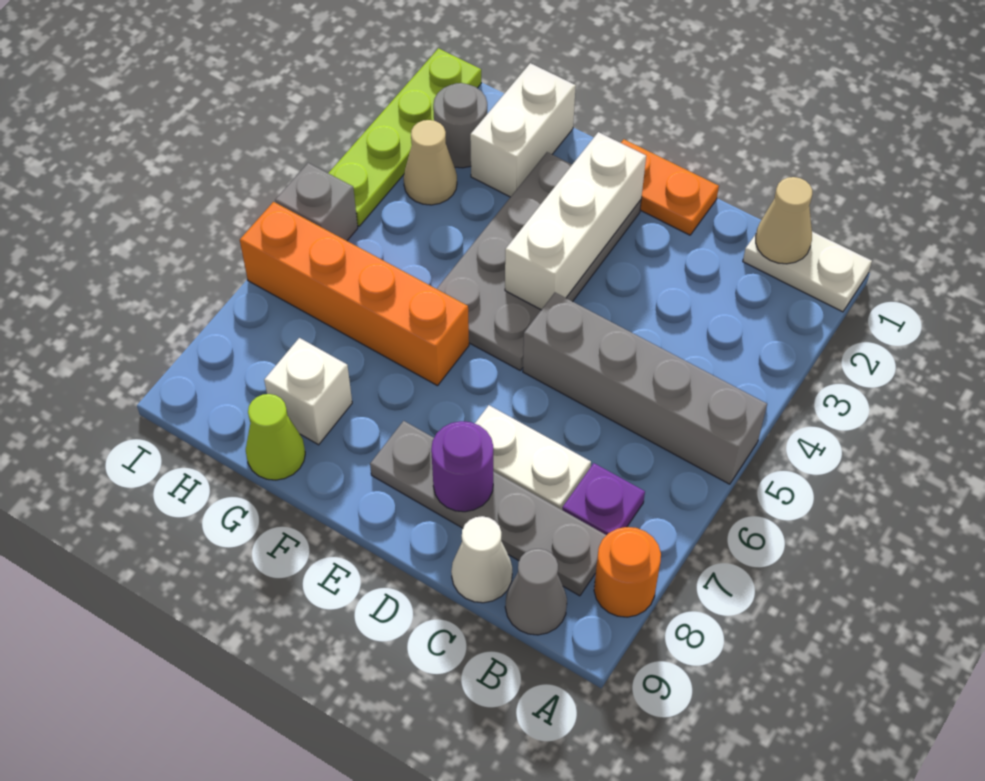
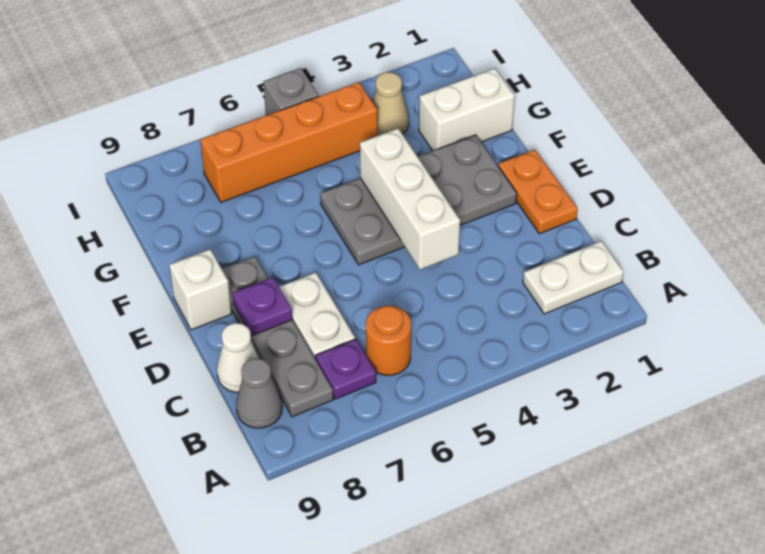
white 1x2 plate [743,232,872,312] -> white 1x2 plate turned to [523,241,624,314]
grey 1x4 brick [523,293,767,484] -> none
orange 1x1 round brick [594,527,661,617] -> orange 1x1 round brick moved to [366,306,411,375]
tan 1x1 cone [756,177,812,264] -> none
purple 1x1 round brick [431,421,493,512] -> purple 1x1 plate [232,277,292,336]
white 1x3 brick [505,132,646,310] -> white 1x3 brick turned to [360,129,460,270]
orange 1x4 brick [240,202,469,386] -> orange 1x4 brick turned to [200,82,378,202]
white 1x1 brick [264,338,352,445] -> white 1x1 brick moved to [169,249,232,330]
lime 1x1 cone [246,394,305,480] -> none
grey 1x1 round brick [433,83,487,168] -> none
lime 1x4 plate [328,48,481,226] -> none

